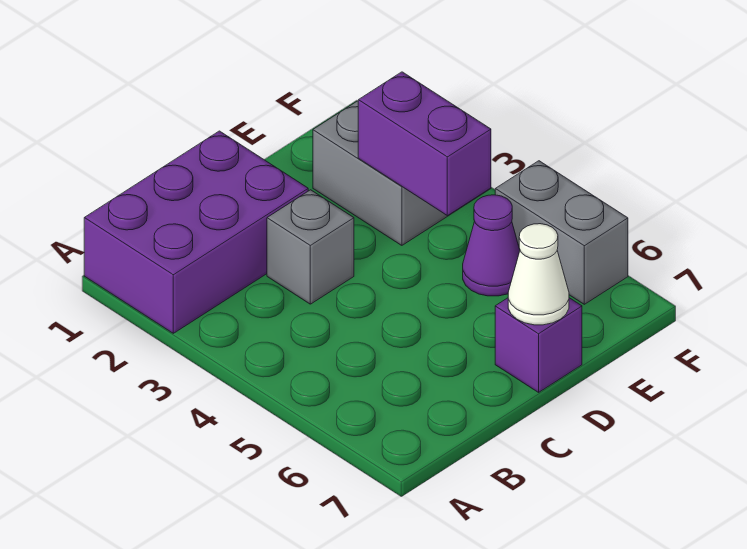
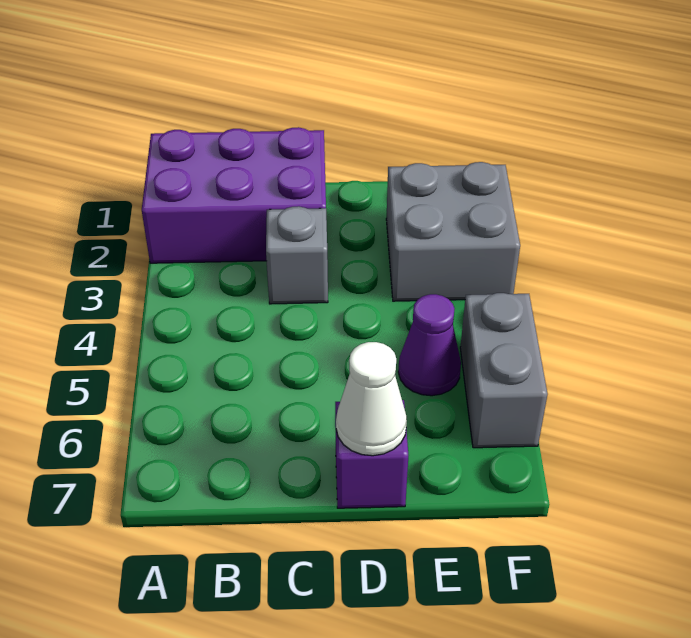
purple 1x2 brick [358,72,491,216] -> none

